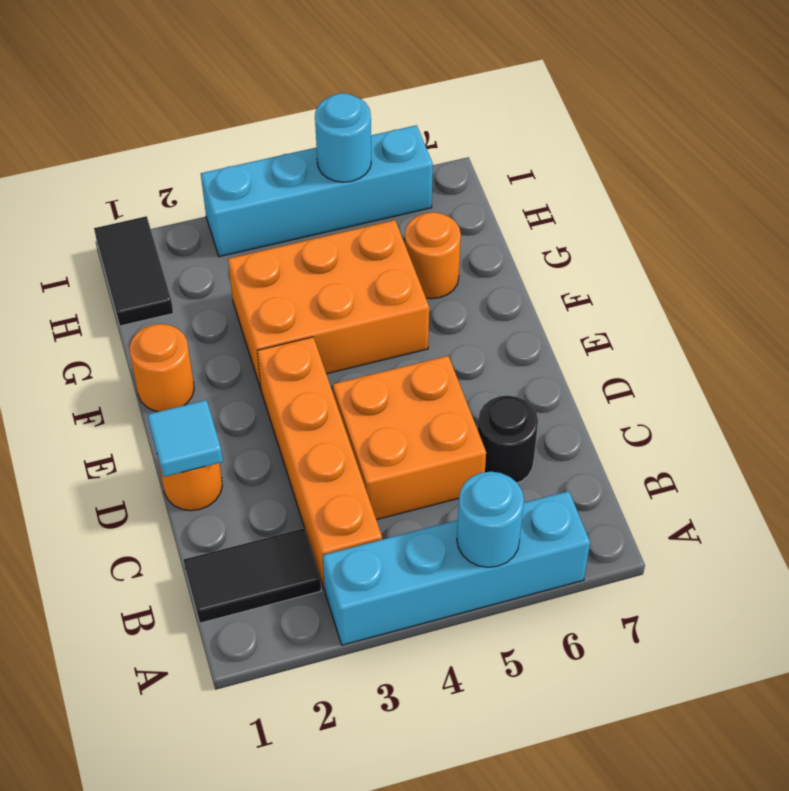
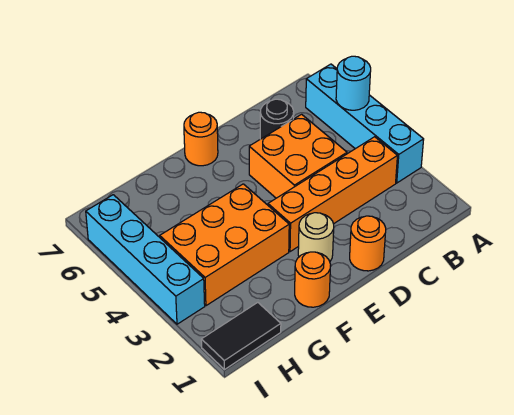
black 1x2 tile [184,529,321,623] -> none
cyan 1x1 tile [148,400,223,477] -> none
none -> tan 1x1 round brick [298,213,334,261]
orange 2x3 brick [228,220,429,389] -> orange 2x3 brick turned to [160,184,289,306]
orange 1x1 round brick [405,212,461,299] -> orange 1x1 round brick moved to [184,112,218,166]
cyan 1x1 round brick [315,93,371,182] -> none

